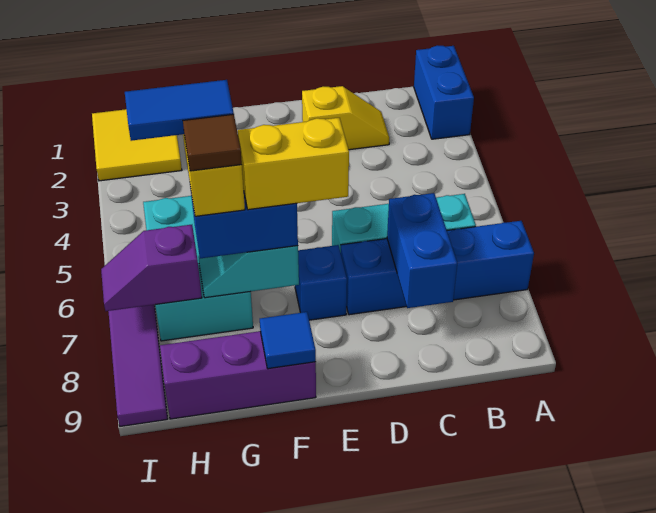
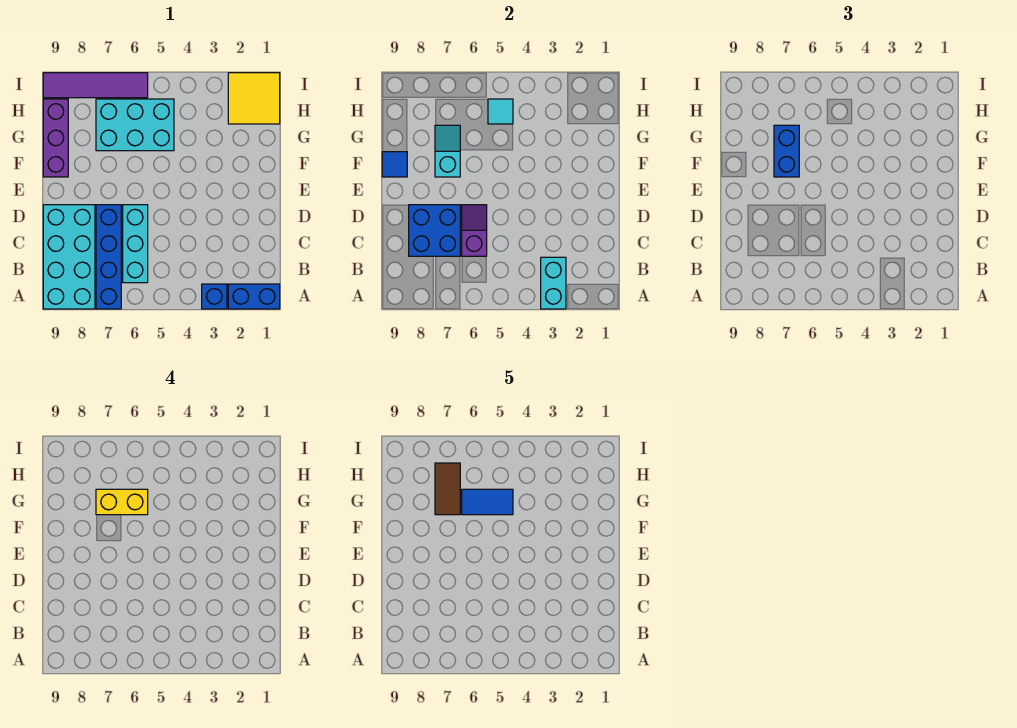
none -> cyan 1x2 brick [541,257,566,309]
none -> cyan 2x4 brick [43,205,95,309]
yellow 1x2 slope [302,86,389,150] -> none
blue 1x2 brick [387,193,458,308] -> blue 2x2 brick [409,205,460,256]
blue 1x1 brick [295,245,347,320] -> blue 1x1 brick moved to [202,284,227,309]
yellow 1x2 brick [238,118,349,210] -> none
blue 1x2 tile [125,80,234,141] -> blue 1x2 tile turned to [462,489,513,515]
brown 1x1 tile [183,114,242,171] -> brown 1x2 tile [435,463,460,515]
none -> cyan 1x1 tile [488,99,513,124]
purple 1x2 slope [101,225,202,311] -> purple 1x2 slope moved to [462,205,487,256]

